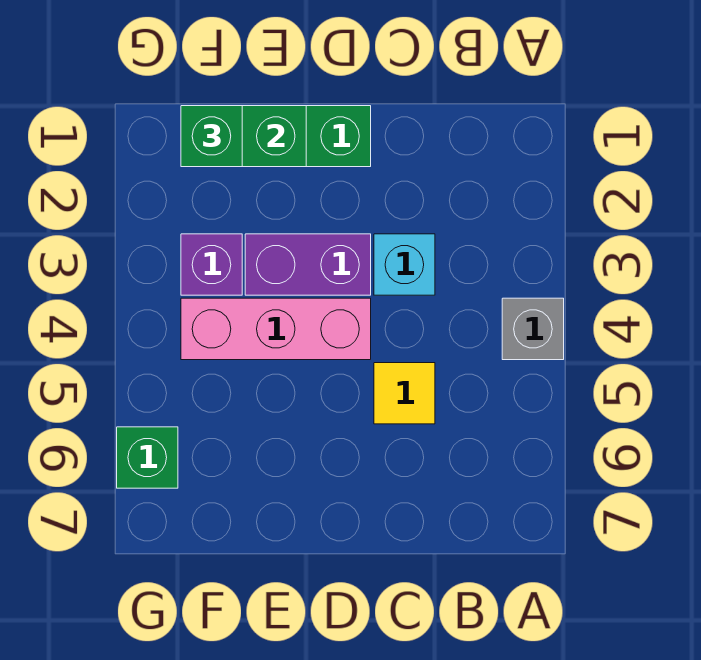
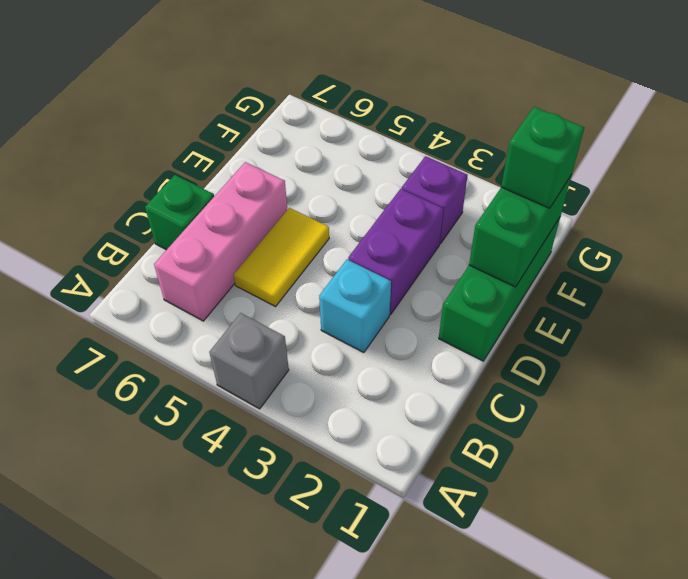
yellow 1x1 tile [374,363,435,424] -> yellow 1x2 tile [234,208,329,307]
pink 1x3 brick [181,298,371,360] -> pink 1x3 brick moved to [154,162,287,321]
green 1x1 brick [117,427,178,488] -> green 1x1 brick moved to [145,175,214,250]

